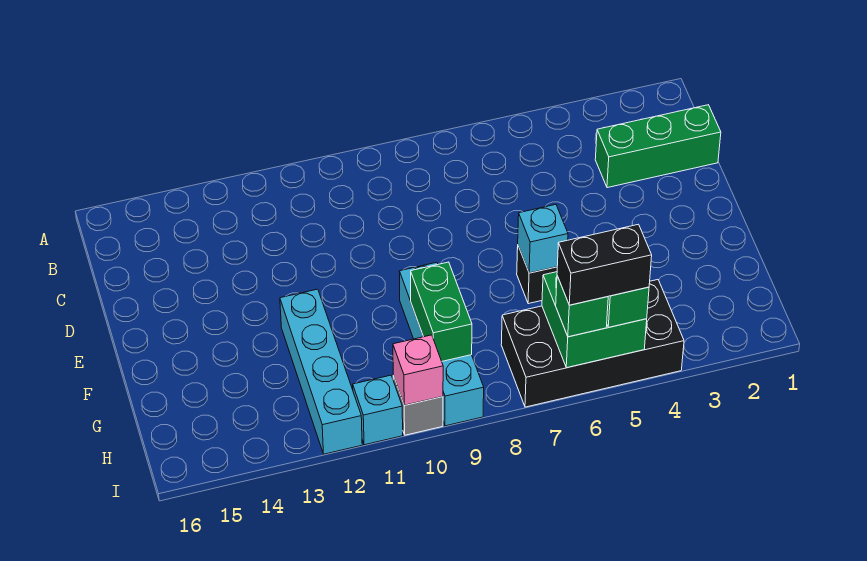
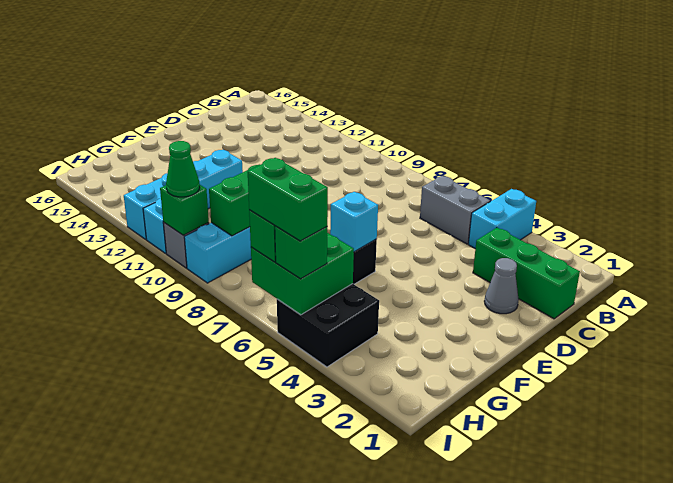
none -> cyan 1x2 brick [468,189,536,248]
none -> grey 1x2 brick [420,176,490,244]
none -> grey 1x1 cone [484,258,519,314]
black 2x4 brick [501,280,684,407] -> black 2x2 brick [277,284,379,367]
black 1x2 brick [557,224,652,305] -> green 1x2 brick [248,158,328,241]
pink 1x1 brick [393,335,443,405] -> green 1x1 brick [160,185,209,235]
none -> green 1x1 cone [166,141,200,197]

